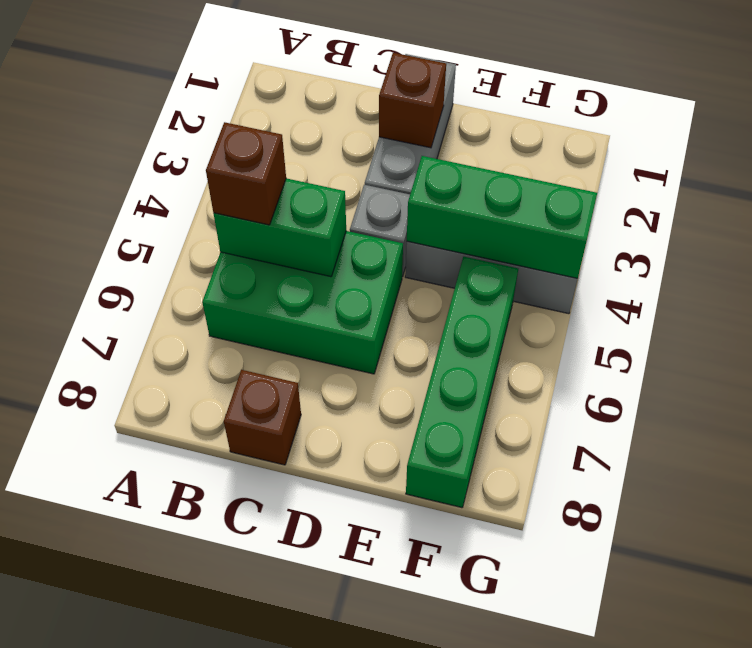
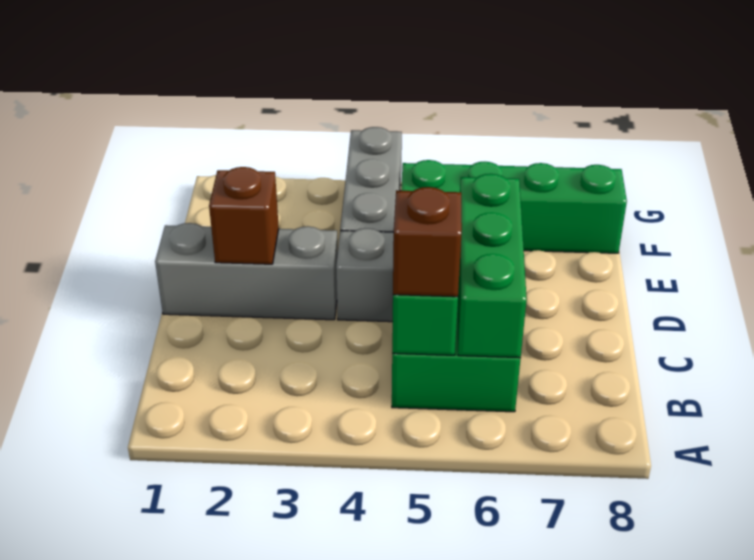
brown 1x1 brick [224,370,301,465] -> none
green 1x3 brick [407,156,597,278] -> green 1x3 brick moved to [458,174,527,358]

